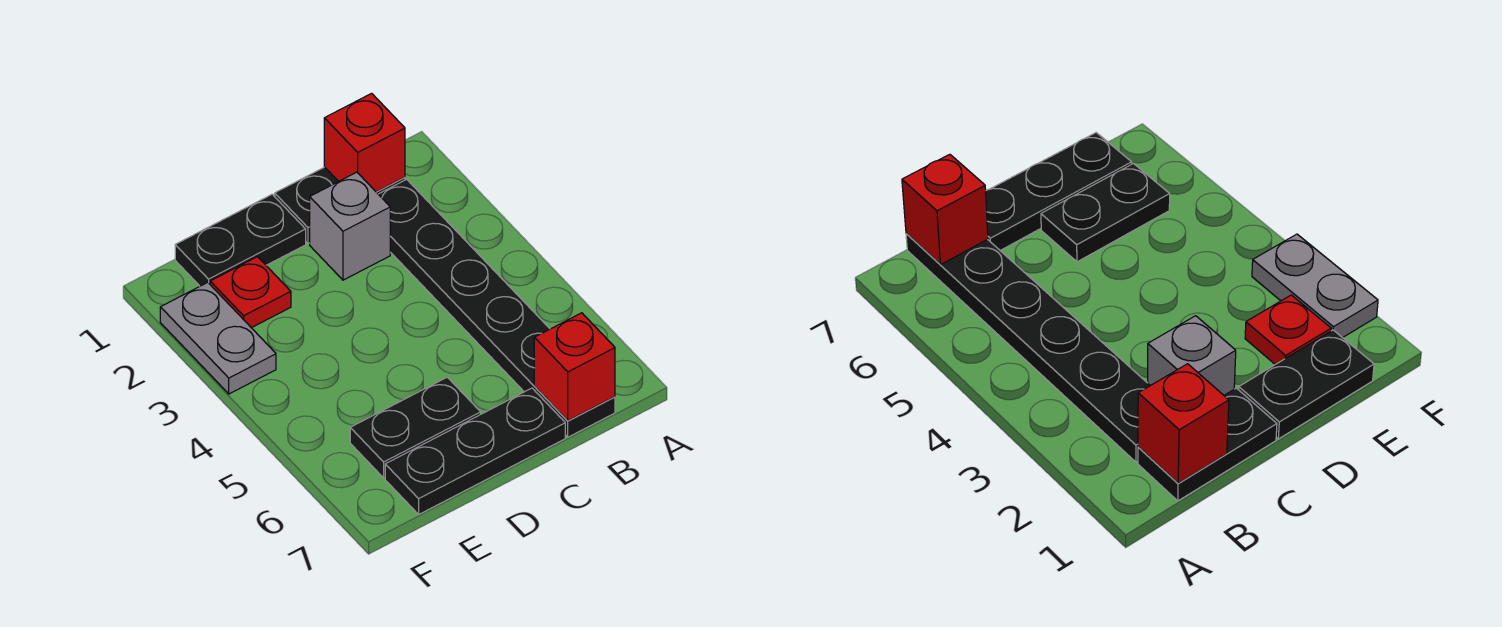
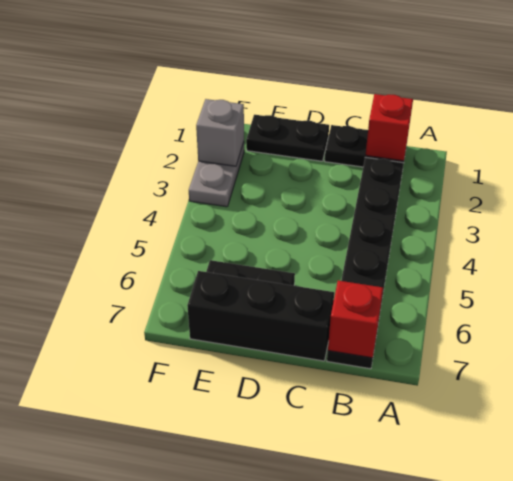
grey 1x1 brick [310,172,390,280] -> grey 1x1 brick moved to [196,99,244,166]
black 1x3 plate [385,388,565,514] -> black 1x3 brick [187,271,334,361]
red 1x1 plate [210,257,291,328] -> none

